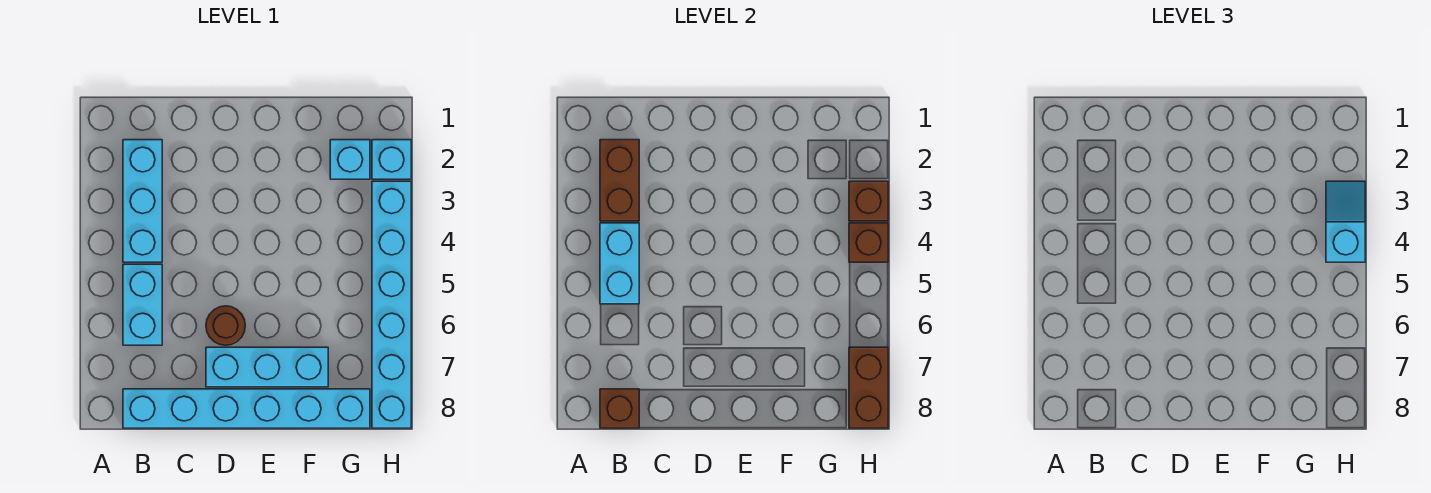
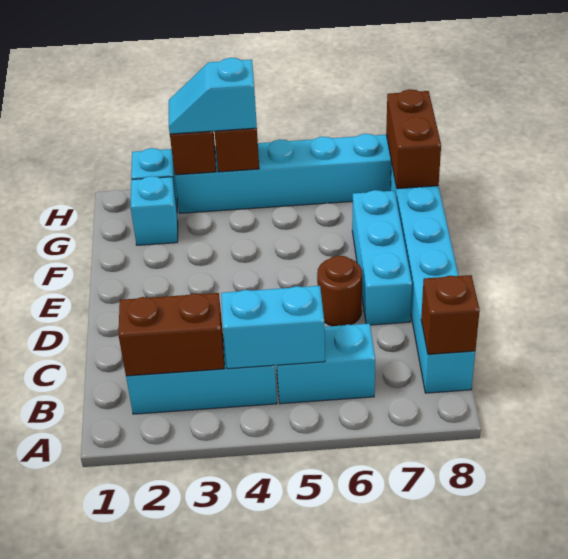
brown 1x2 brick [849,347,888,428] -> brown 1x2 brick turned to [386,89,441,189]

